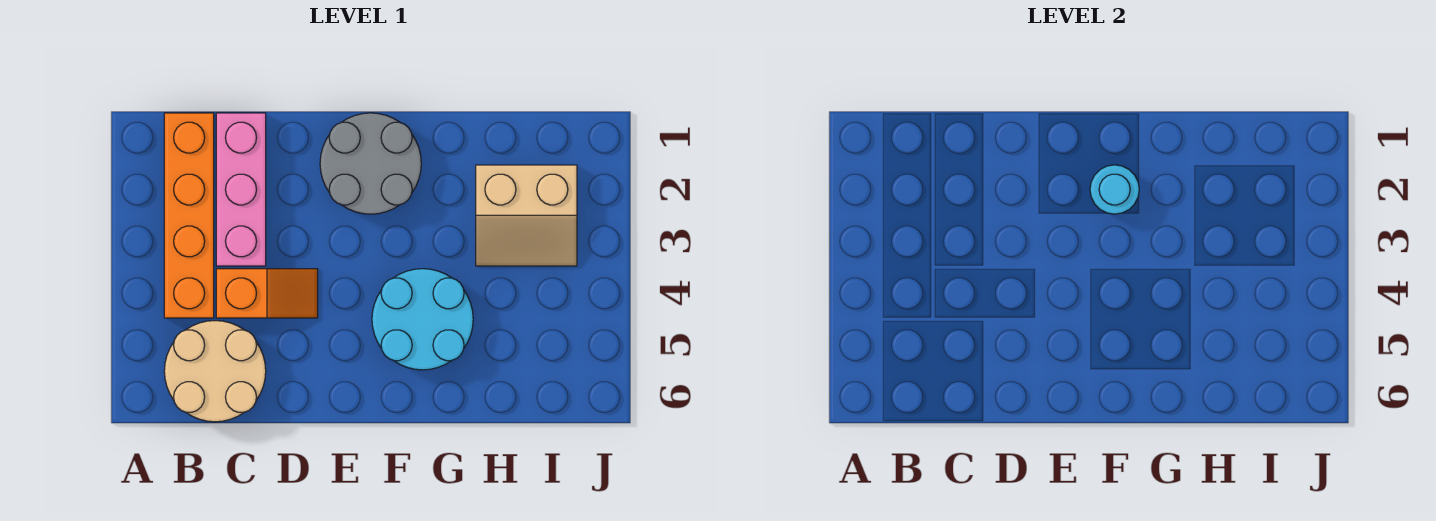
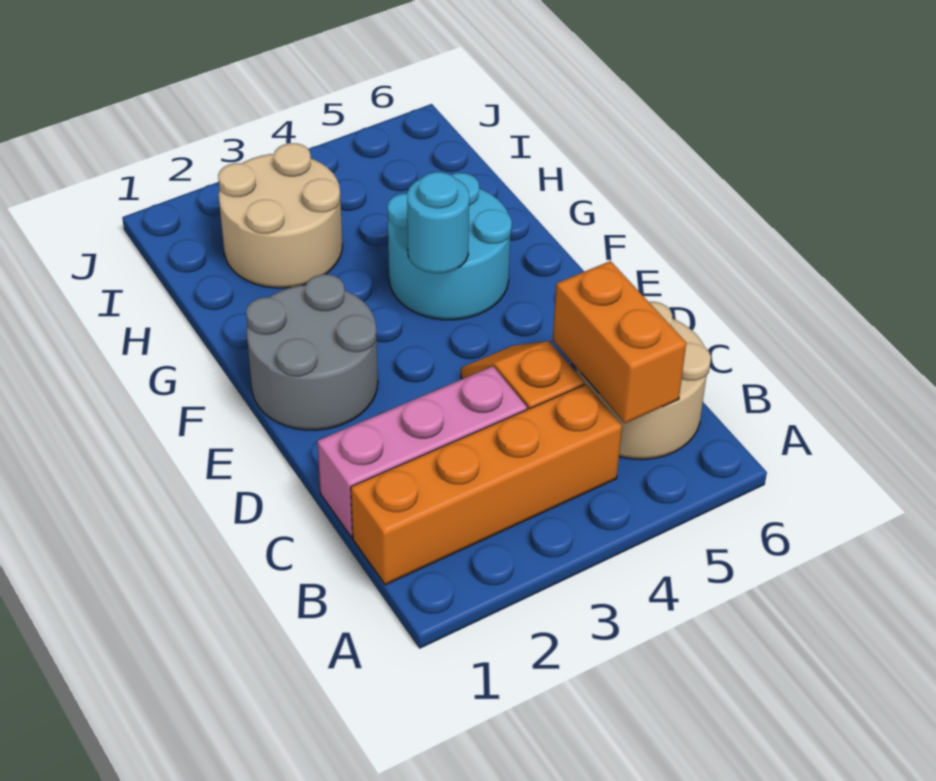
none -> orange 1x2 brick [553,261,686,423]
cyan 1x1 round brick [1090,165,1139,214] -> cyan 1x1 round brick moved to [407,172,469,273]
tan 2x2 slope [476,165,577,266] -> tan 2x2 round brick [218,143,342,288]

